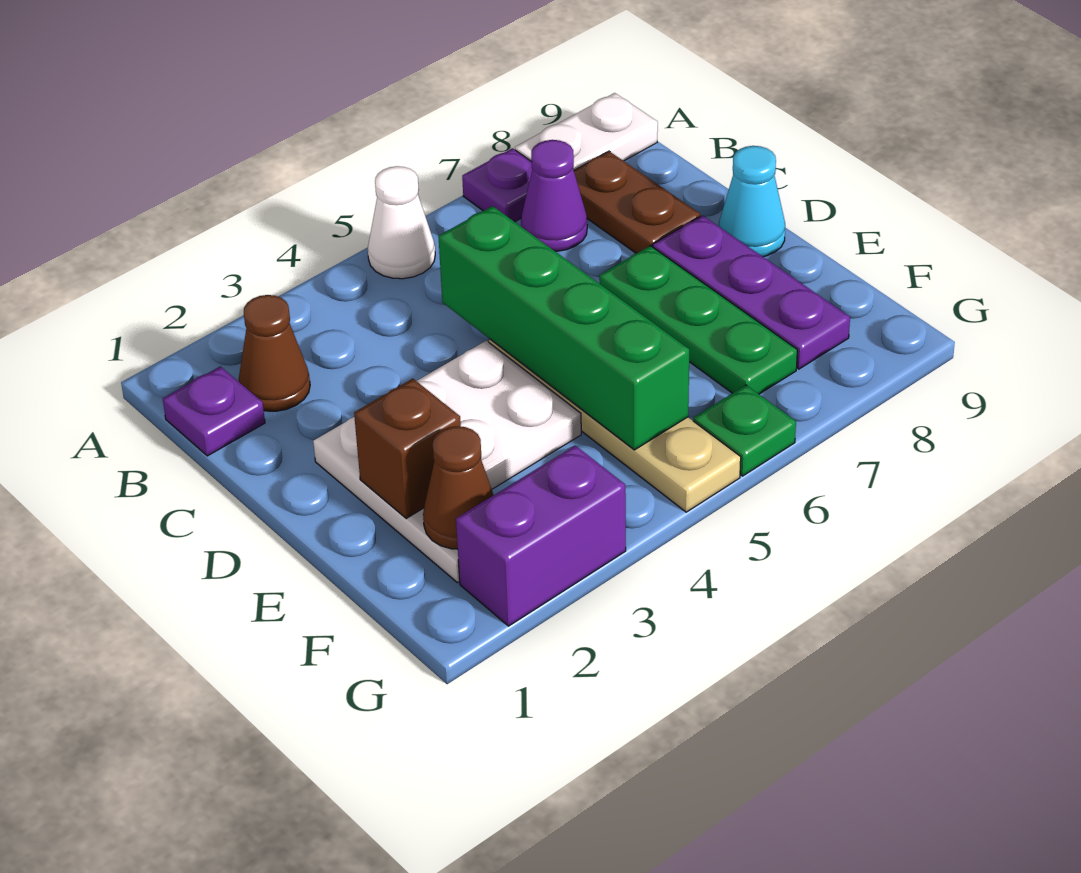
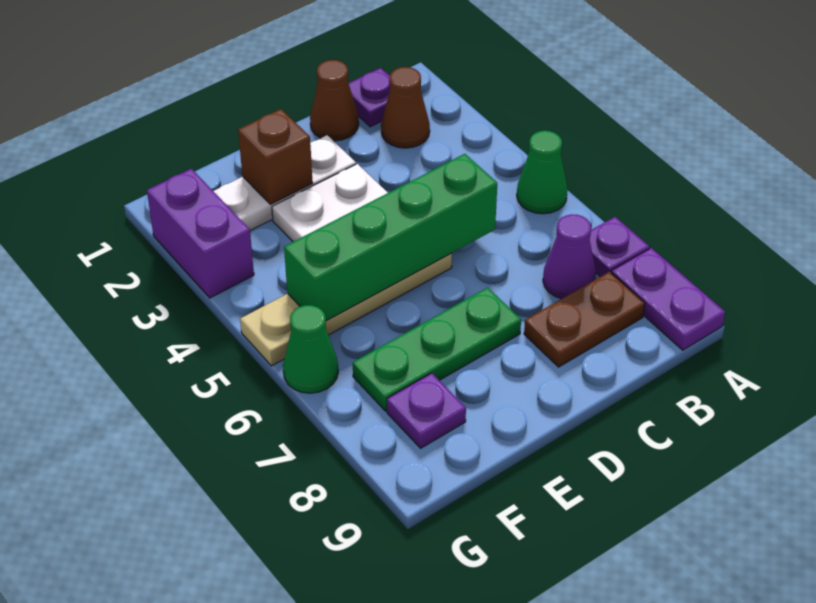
white 1x1 cone [368,166,435,279] -> green 1x1 cone [517,131,567,214]
white 1x2 plate [515,93,658,170] -> purple 1x2 plate [611,248,725,350]
purple 1x3 plate [653,216,850,369] -> purple 1x1 plate [387,373,466,448]
cyan 1x1 cone [719,146,785,257] -> none
brown 1x1 cone [423,426,493,549] -> brown 1x1 cone moved to [310,60,359,141]
green 1x1 plate [693,385,796,476] -> green 1x1 cone [283,305,338,393]

